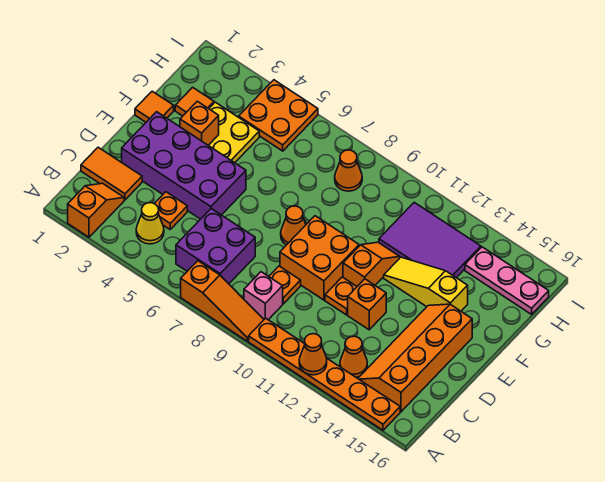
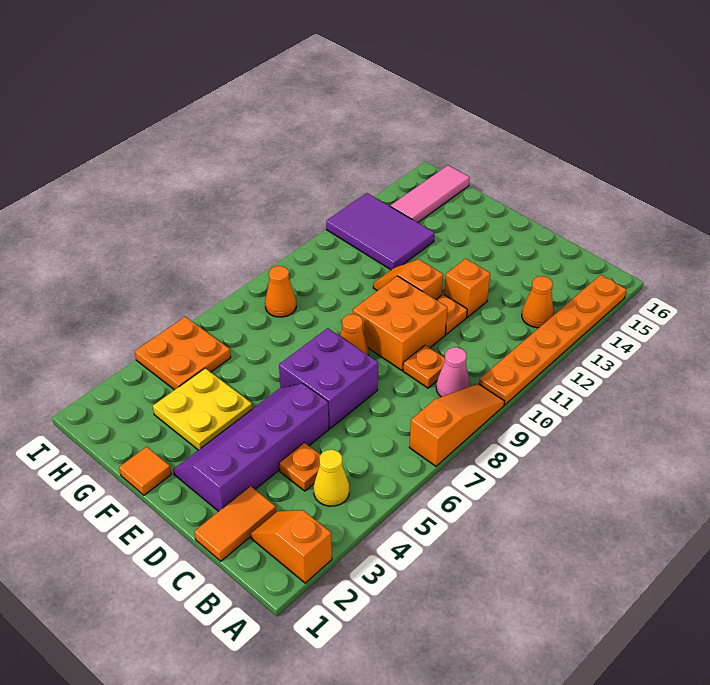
orange 1x1 cone [299,334,327,375] -> none
purple 2x2 brick [176,209,255,284] -> purple 2x2 brick moved to [279,328,378,429]
pink 1x1 brick [244,272,283,320] -> pink 1x1 cone [436,347,470,397]
orange 2x4 slope [358,304,472,412] -> none
purple 2x4 brick [122,112,246,219] -> purple 2x4 slope [173,383,329,511]
orange 1x1 brick [180,101,219,145] -> none
yellow 1x3 slope [384,257,468,311] -> none
orange 1x1 tile [175,87,214,116] -> none
purple 2x3 tile [379,202,481,278] -> purple 2x3 tile turned to [326,193,434,270]
pink 1x3 plate [465,247,549,314] -> pink 1x3 tile [390,165,470,223]

